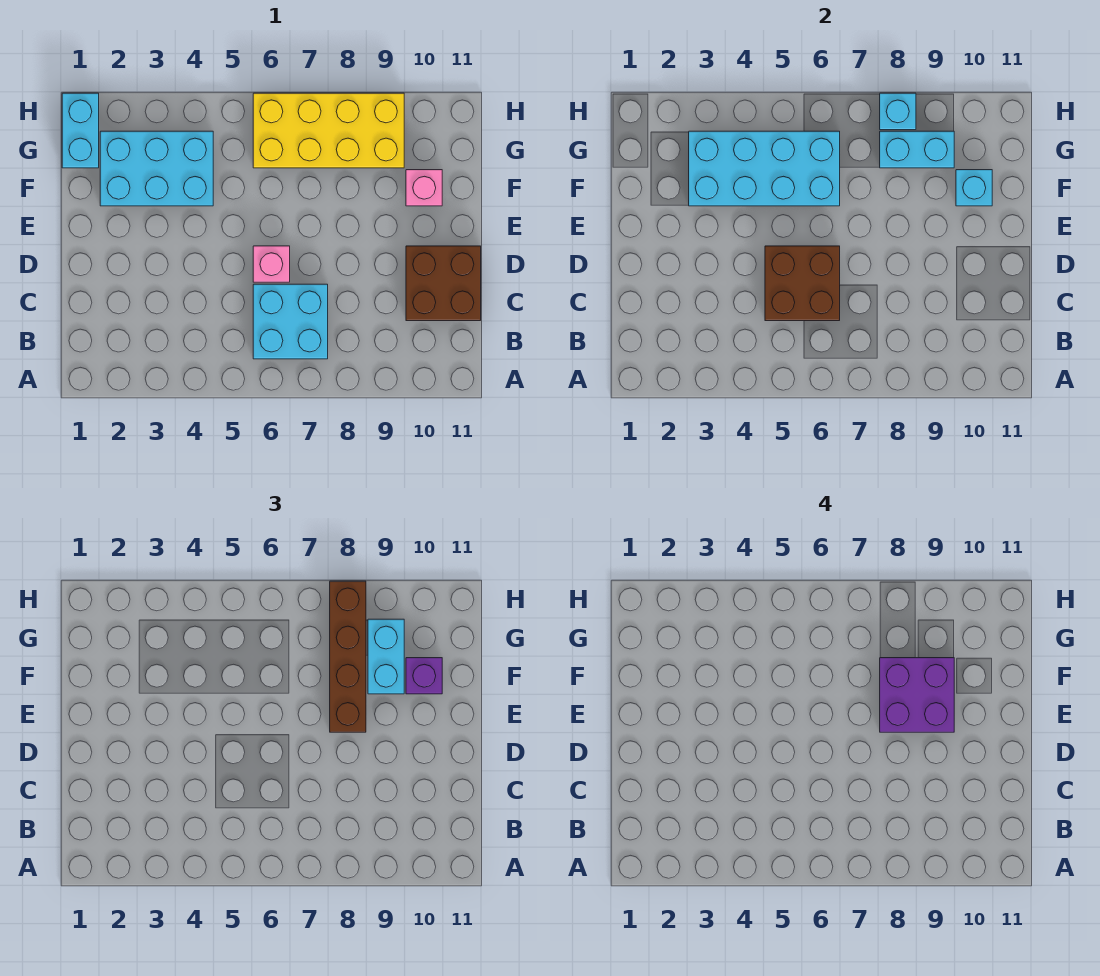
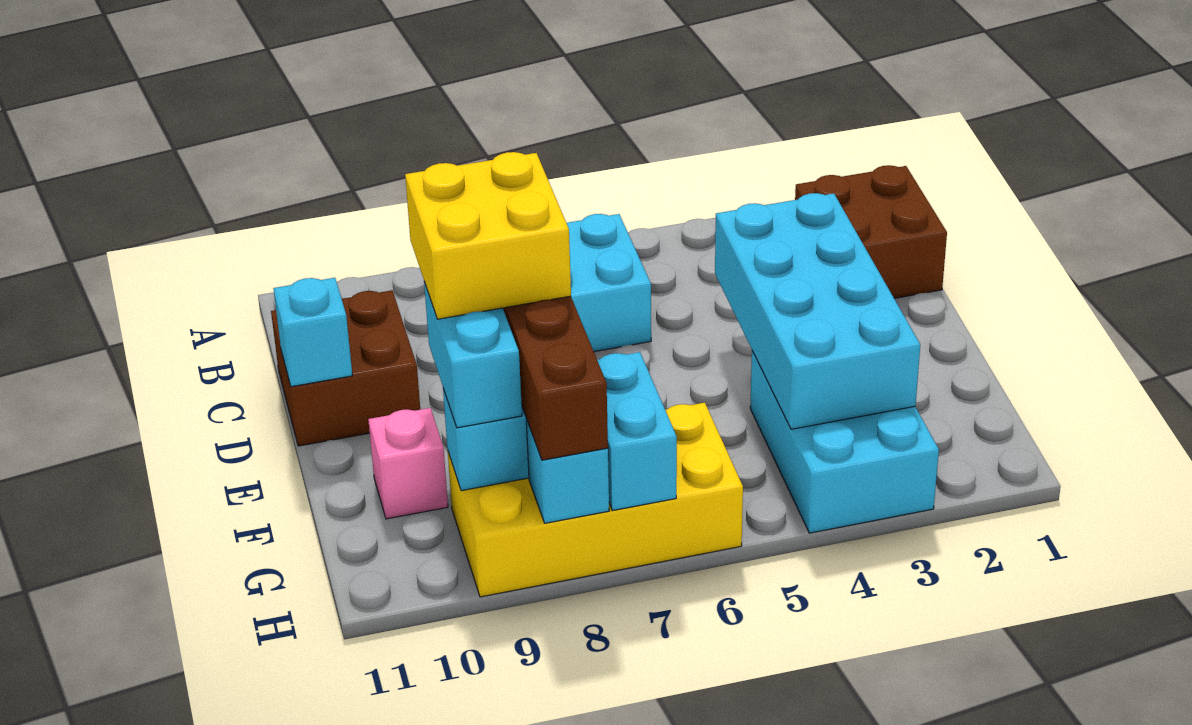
brown 2x2 brick [765,246,840,321] -> brown 2x2 brick moved to [795,165,947,298]
pink 1x1 brick [253,246,290,282] -> none
purple 2x2 brick [880,658,954,732] -> yellow 2x2 brick [405,152,571,319]
cyan 2x3 brick [100,131,213,206] -> cyan 2x3 brick turned to [750,351,939,533]
cyan 2x4 brick [689,131,840,206] -> cyan 2x4 brick turned to [715,193,920,429]
cyan 1x1 brick [956,170,992,206] -> cyan 1x1 brick moved to [273,278,352,387]
purple 1x1 brick [406,658,442,694] -> none
cyan 1x2 brick [62,93,99,168] -> cyan 1x2 brick moved to [597,352,677,510]

